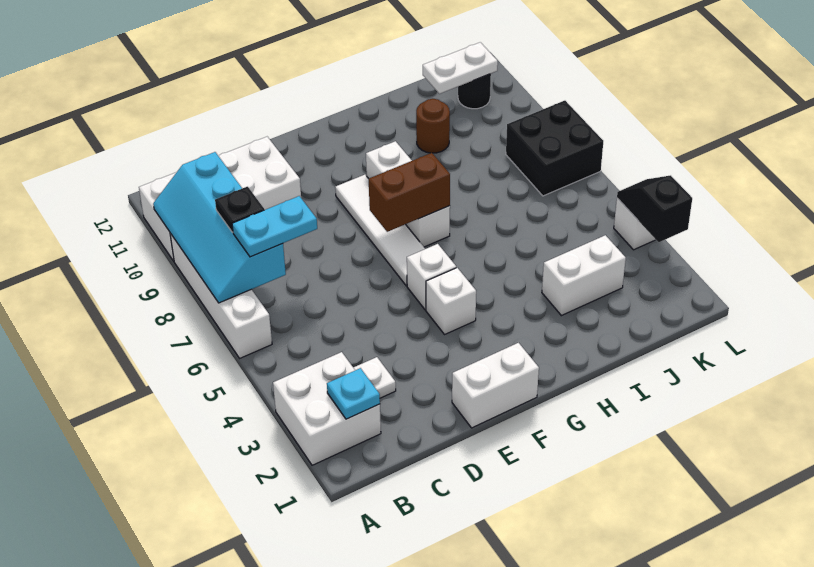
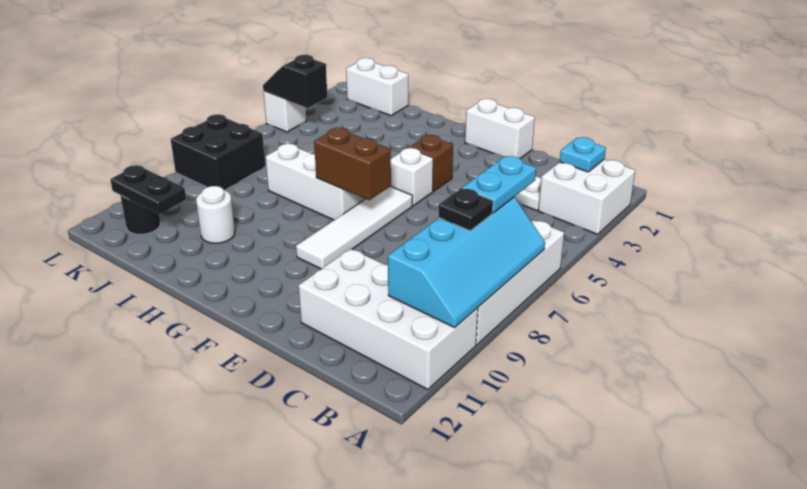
cyan 1x2 plate [232,196,317,257] -> cyan 1x2 plate turned to [462,156,536,213]
white 1x1 brick [426,268,476,335] -> brown 1x1 brick [409,135,453,191]
white 1x3 brick [366,141,450,247] -> white 1x3 brick turned to [265,144,364,220]
white 1x2 brick [542,235,626,316] -> white 1x2 brick moved to [346,58,408,116]
brown 1x1 round brick [416,99,450,153] -> white 1x1 round brick [196,186,235,243]
white 1x2 plate [423,42,498,94] -> black 1x2 plate [110,165,186,215]
black 1x2 slope [617,175,692,242] -> black 1x2 slope turned to [263,55,327,108]

